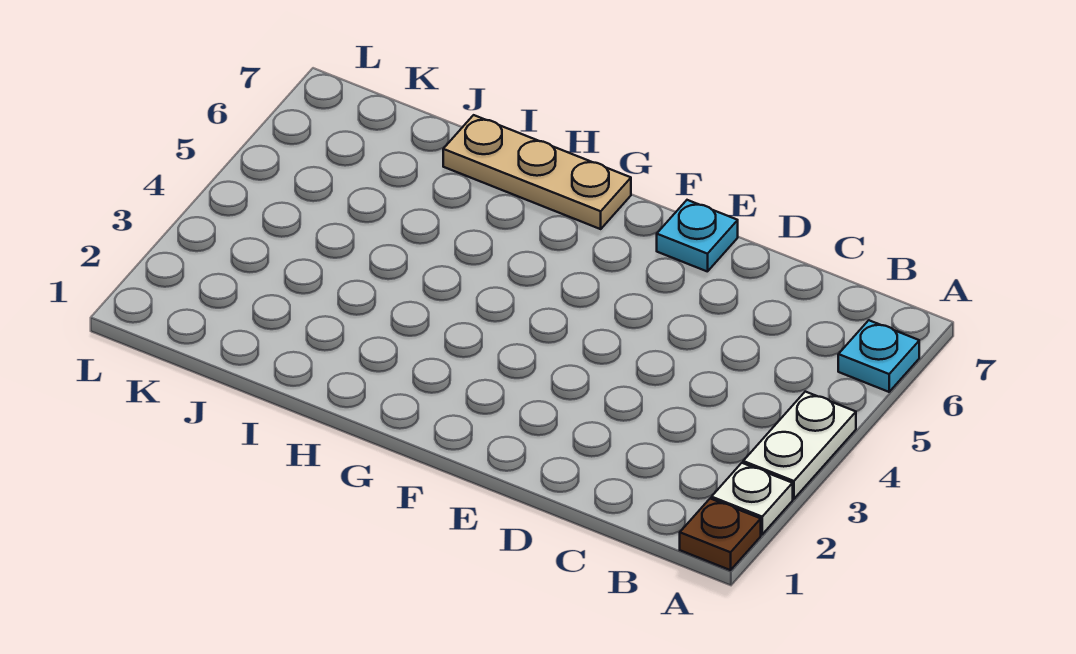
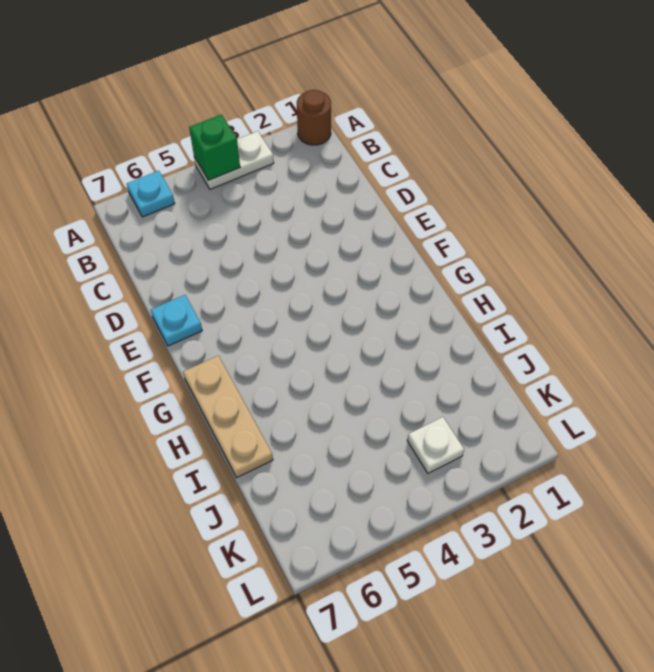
brown 1x1 plate [680,499,761,570] -> brown 1x1 round brick [297,90,331,145]
white 1x1 plate [712,463,793,534] -> white 1x1 plate moved to [407,417,464,473]
none -> green 1x1 brick [189,114,240,180]

